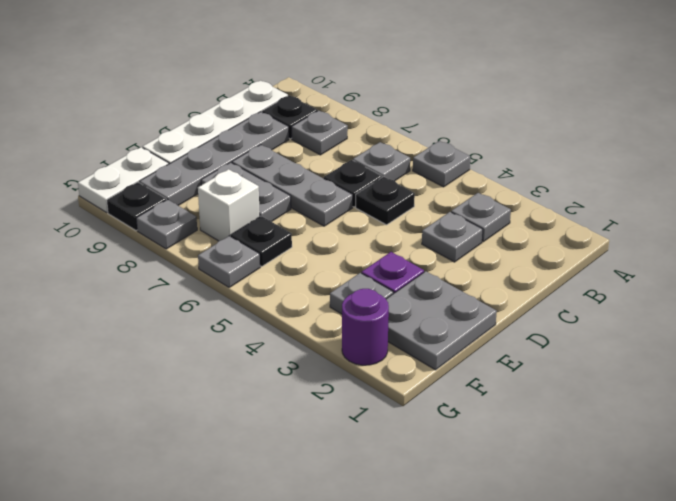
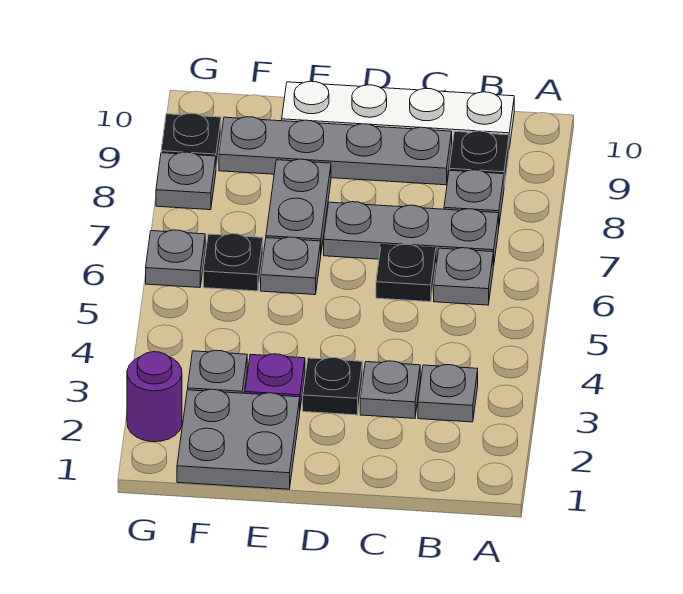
grey 1x1 plate [413,141,470,187] -> grey 1x1 plate moved to [261,237,321,295]
black 1x1 plate [356,177,415,225] -> black 1x1 plate moved to [303,358,363,415]
grey 1x3 plate [232,145,353,226] -> grey 1x3 plate turned to [324,202,499,266]
white 1x1 brick [198,169,260,241] -> none
white 1x2 plate [78,147,169,212] -> none

